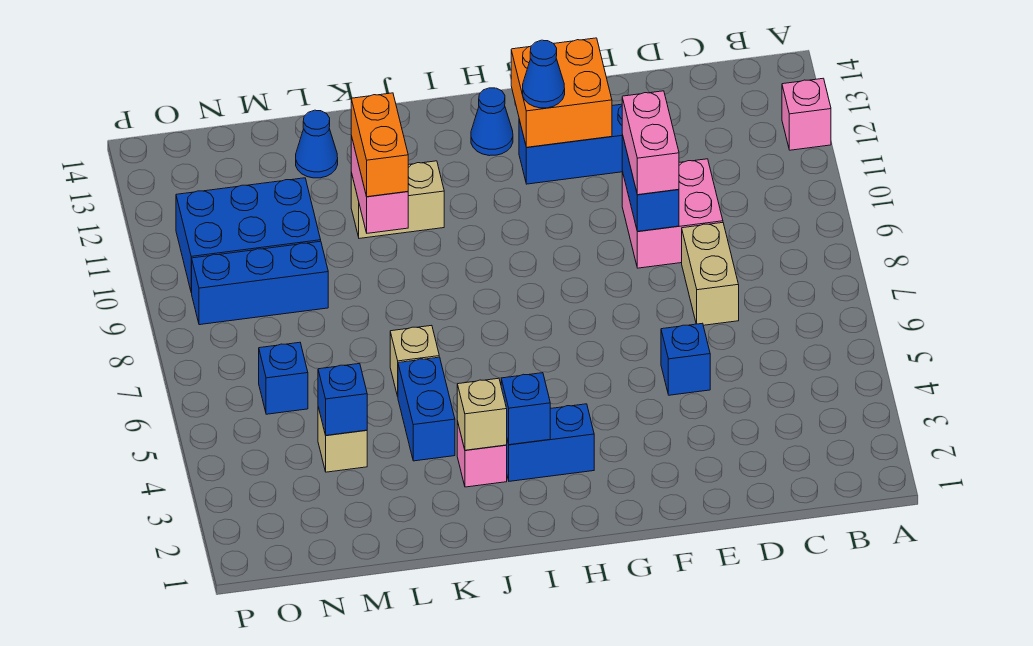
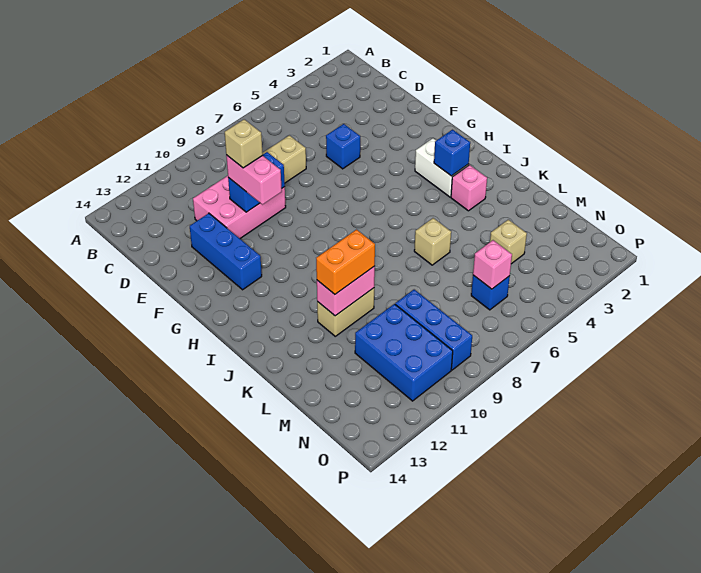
pink 1x1 brick [782,78,831,150] -> pink 1x1 brick moved to [473,240,512,289]
pink 2x2 brick [622,159,723,268] -> pink 2x3 brick [193,176,286,238]
pink 1x2 brick [622,91,679,195] -> pink 1x2 brick turned to [226,155,282,205]
orange 2x2 brick [511,38,612,147] -> none
blue 1x1 cone [523,40,565,108] -> none
blue 1x2 brick [507,404,594,481] -> white 1x2 brick [415,138,469,197]
blue 1x1 cone [471,88,513,156] -> none
tan 1x1 brick [457,378,507,450] -> tan 1x1 brick moved to [225,119,263,168]
tan 1x2 brick [351,161,444,238] -> tan 1x2 brick turned to [317,288,374,336]
blue 1x2 brick [398,357,455,461] -> none
blue 1x1 cone [296,110,338,178] -> none
blue 1x1 brick [318,364,367,435] -> none

